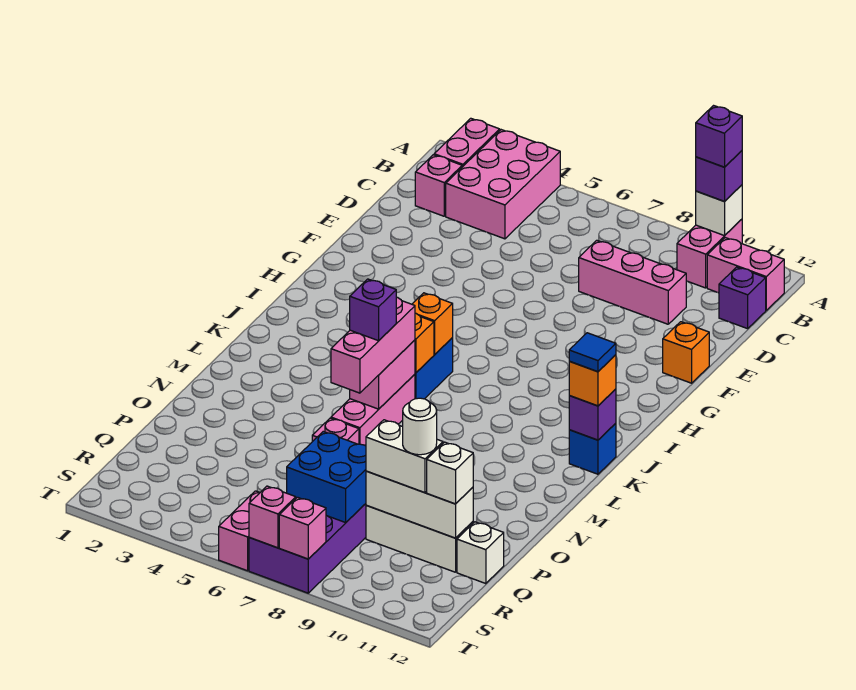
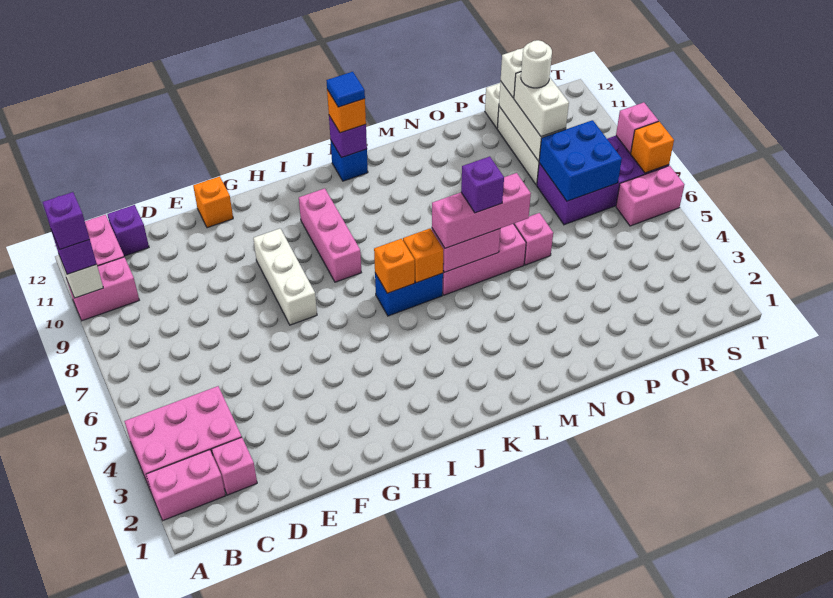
pink 1x3 brick [579,240,686,324] -> pink 1x3 brick moved to [299,188,361,282]
none -> white 1x3 brick [253,229,317,325]
pink 1x1 brick [249,486,296,548] -> orange 1x1 brick [631,122,674,173]

